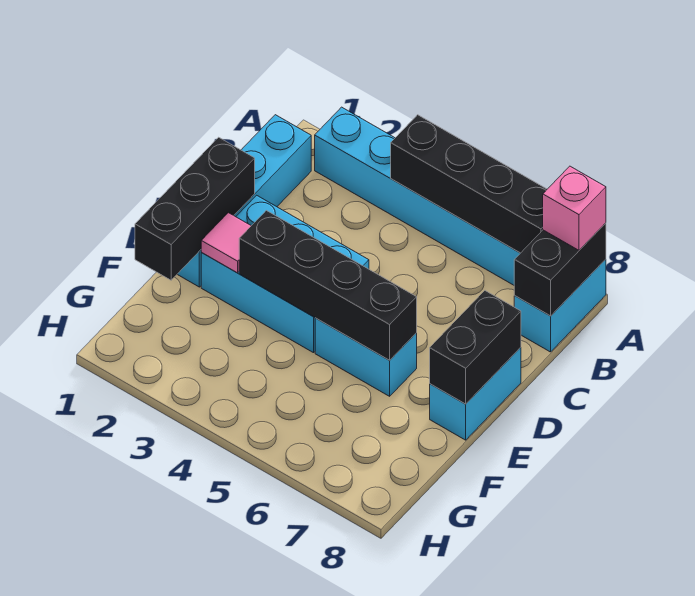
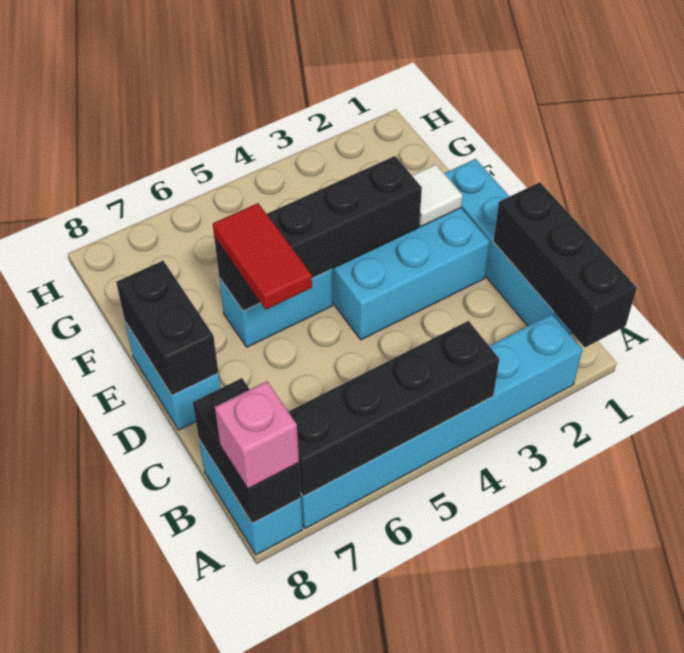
black 1x3 brick [135,137,255,280] -> black 1x3 brick moved to [493,182,637,347]
none -> red 1x2 tile [213,203,312,309]
pink 1x1 tile [201,213,251,273] -> white 1x1 tile [412,164,463,226]

